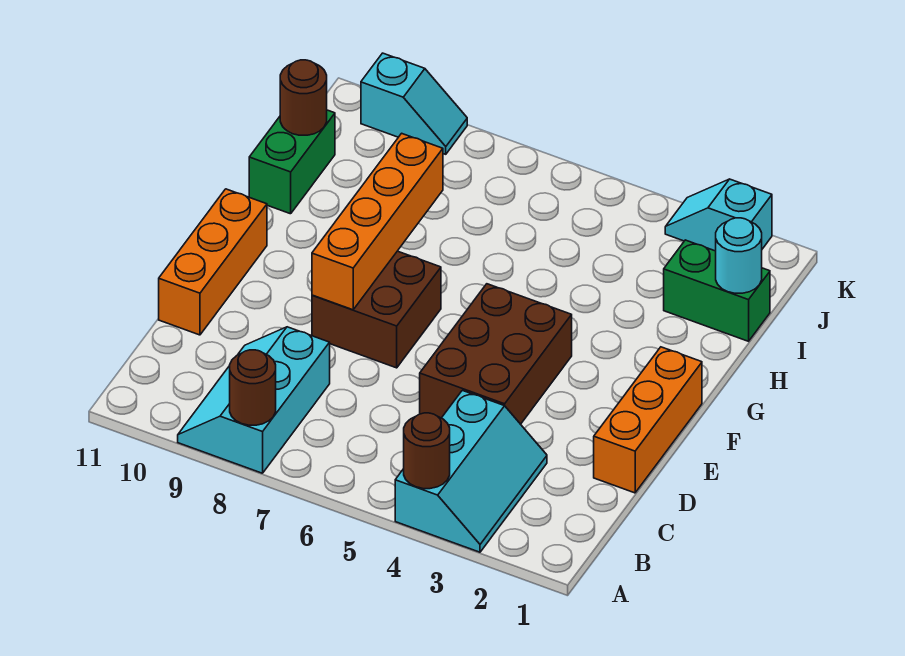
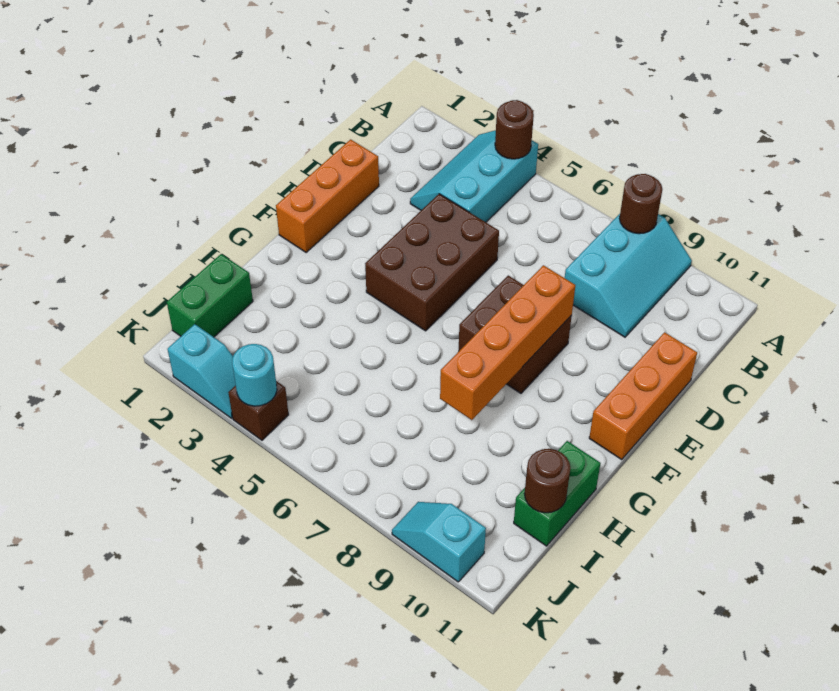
green 1x2 brick [664,240,770,341] -> green 1x2 brick turned to [167,254,253,337]
cyan 1x1 round brick [716,218,762,293] -> cyan 1x1 round brick moved to [232,344,277,406]
none -> brown 1x1 brick [228,381,289,440]

